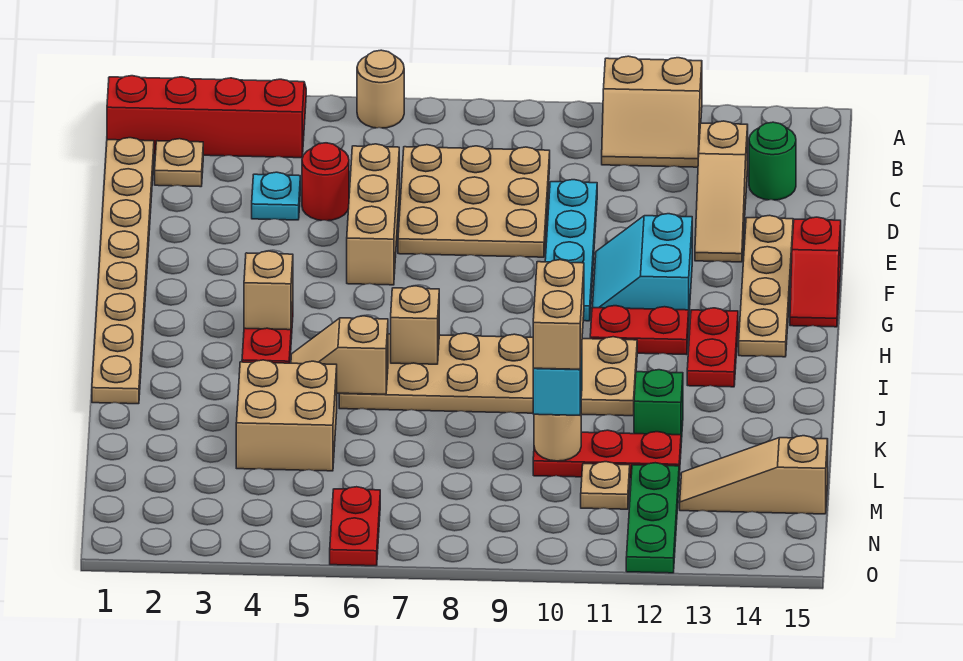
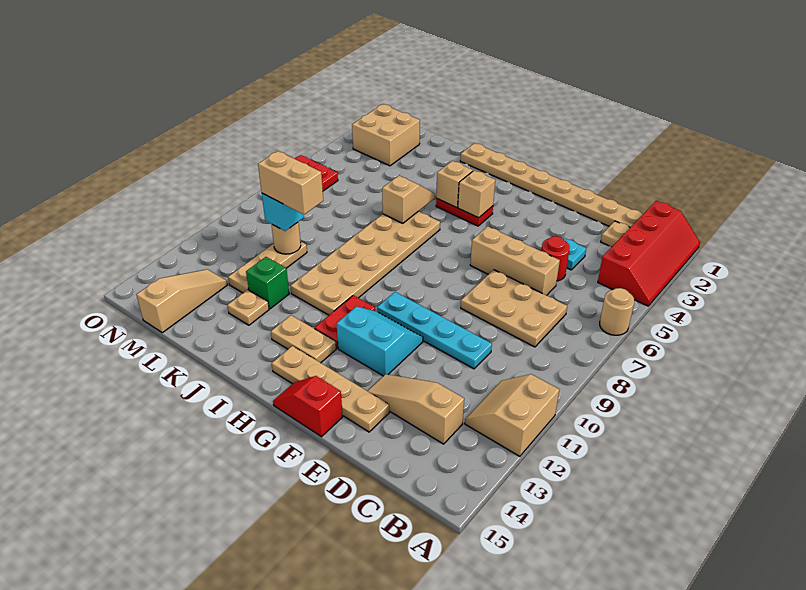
tan 3x3 plate [398,145,550,257] -> tan 2x3 plate [461,270,567,347]
green 1x1 round brick [749,122,796,200] -> none
red 1x2 plate [687,308,738,387] -> tan 1x2 plate [271,315,336,363]
tan 1x1 brick [391,286,439,364] -> tan 1x1 brick moved to [436,161,473,207]
tan 2x2 brick [236,360,337,471] -> tan 2x2 brick moved to [352,104,420,166]
red 1x3 plate [533,430,681,478] -> tan 1x3 plate [228,241,307,293]
tan 1x1 plate [581,462,630,509] -> tan 1x1 plate moved to [227,290,269,325]
green 1x3 plate [626,463,679,573] -> none

